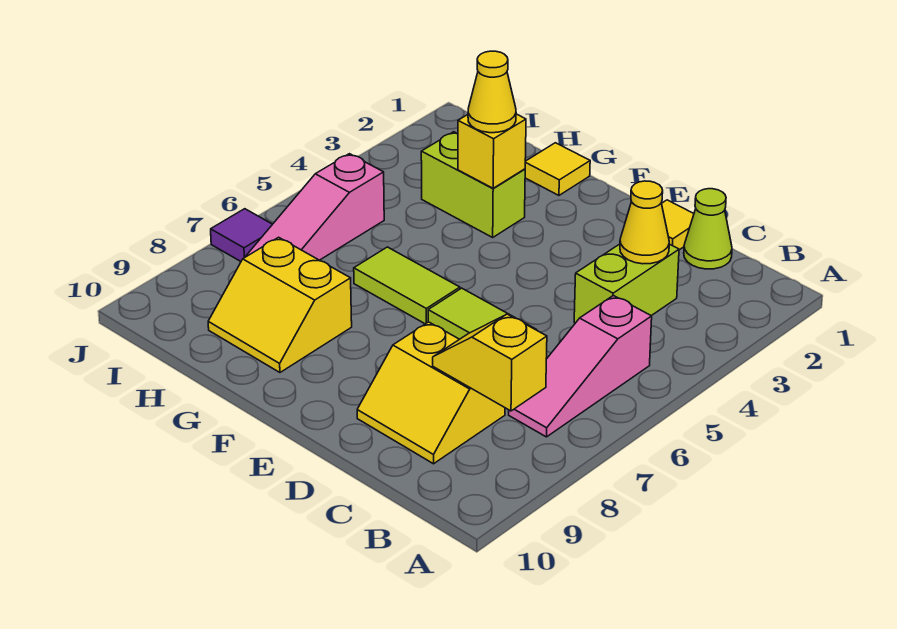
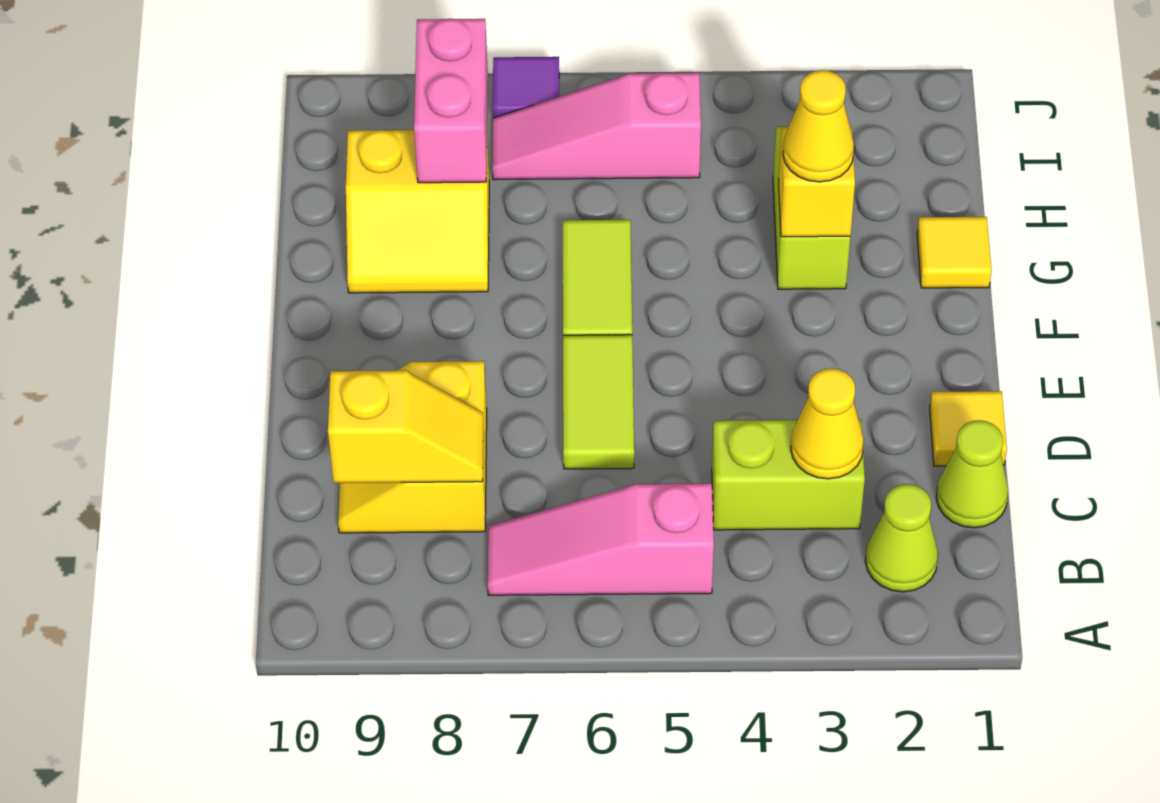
none -> lime 1x1 cone [865,484,938,592]
yellow 1x2 slope [433,314,547,411] -> yellow 1x2 slope turned to [328,370,483,483]
yellow 2x2 slope [208,237,352,372] -> yellow 2x2 slope turned to [346,130,489,293]
none -> pink 1x2 brick [414,19,488,183]

